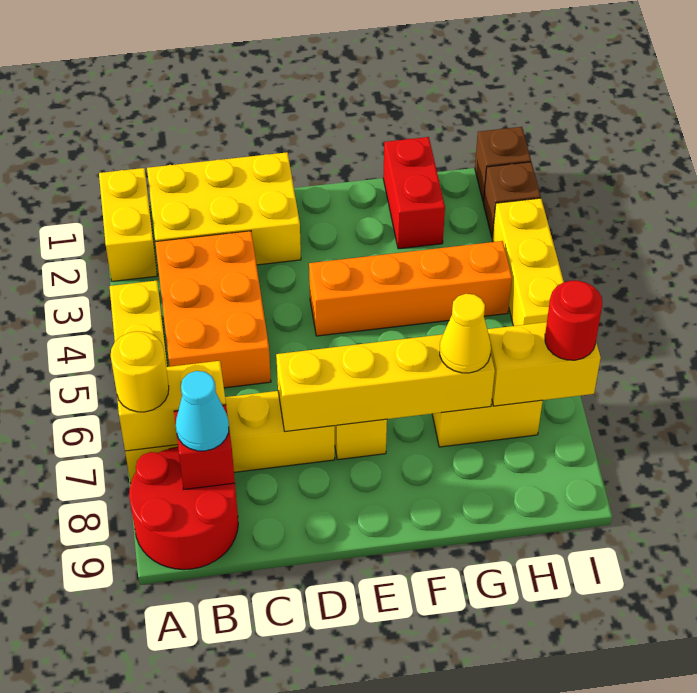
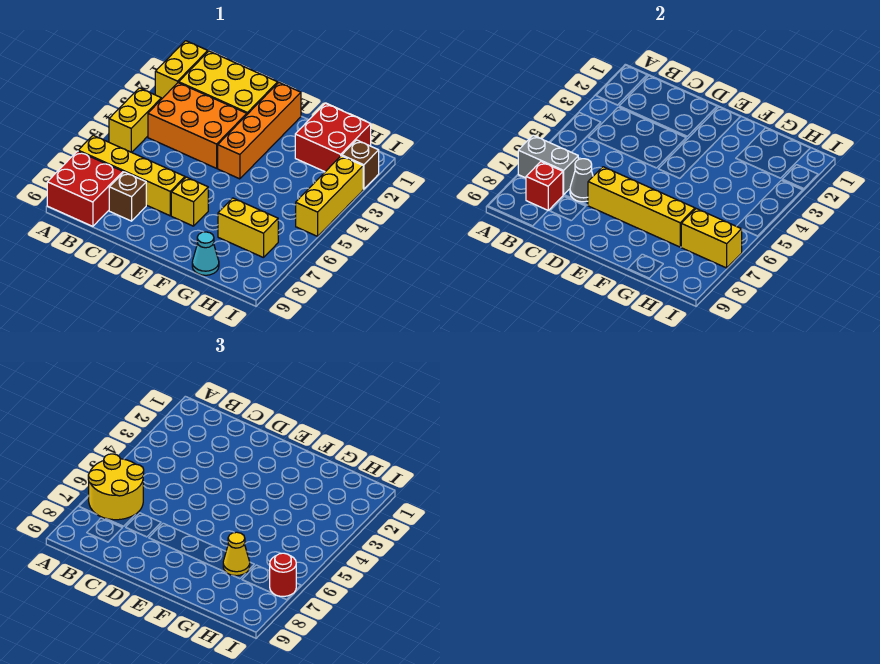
yellow 1x2 brick [117,361,226,451] -> grey 1x2 brick [518,135,578,195]
yellow 1x1 round brick [111,331,169,412] -> yellow 2x2 round brick [88,454,144,520]
red 2x2 round brick [129,447,238,570] -> red 2x2 brick [47,151,123,226]
orange 2x3 brick [155,231,271,388] -> orange 2x3 brick turned to [148,83,247,168]
cyan 1x1 cone [176,371,229,451] -> cyan 1x1 cone moved to [192,232,219,275]
none -> grey 1x1 cone [570,159,593,202]
orange 1x4 brick [309,241,512,336] -> orange 1x4 brick turned to [218,83,301,179]
red 1x2 brick [383,137,445,249] -> red 2x2 brick [295,103,371,172]
brown 1x1 brick [475,127,531,202] -> brown 1x1 brick moved to [109,172,146,221]

